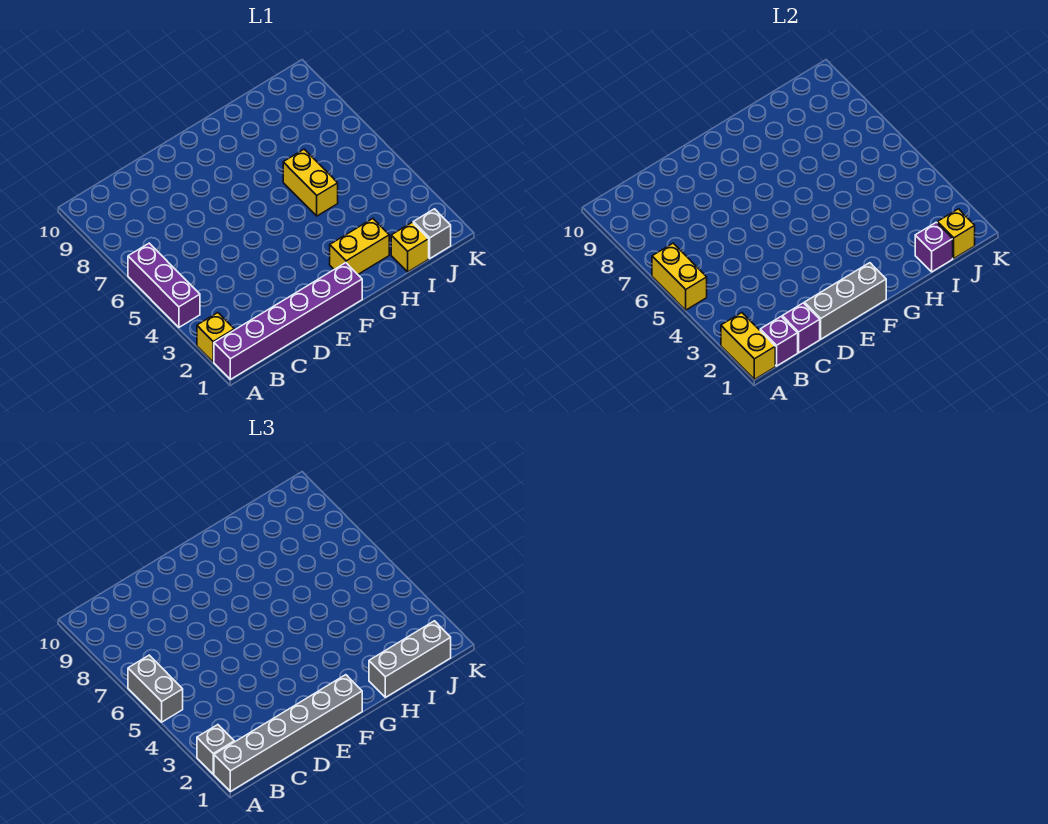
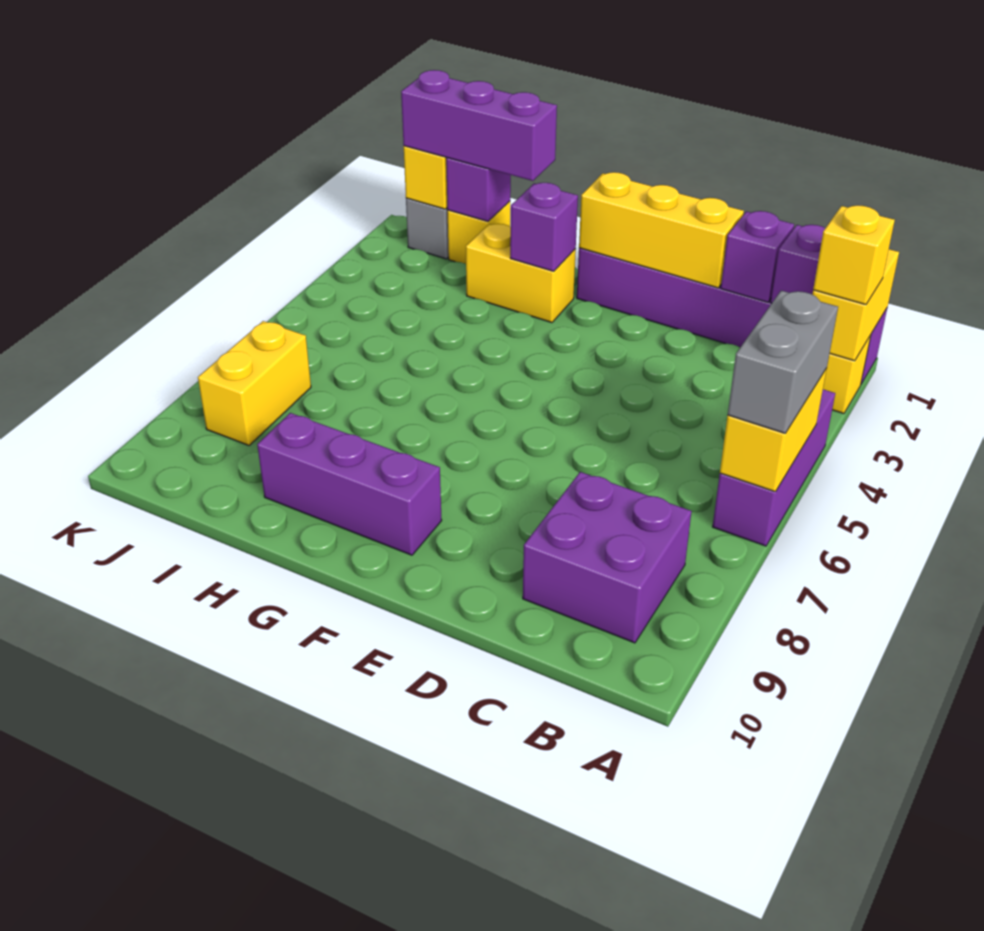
grey 1x6 brick [214,675,362,791] -> none
grey 1x1 brick [197,725,234,774] -> yellow 1x1 brick [813,205,895,305]
none -> purple 2x2 brick [523,472,692,643]
grey 1x3 brick [804,263,886,339] -> yellow 1x3 brick [579,172,744,288]
none -> purple 1x3 brick [257,413,442,555]
none -> purple 1x1 brick [510,183,578,271]
grey 1x3 brick [369,621,451,697] -> purple 1x3 brick [401,70,557,181]
yellow 1x2 brick [283,149,338,216] -> yellow 1x2 brick moved to [198,321,311,445]

